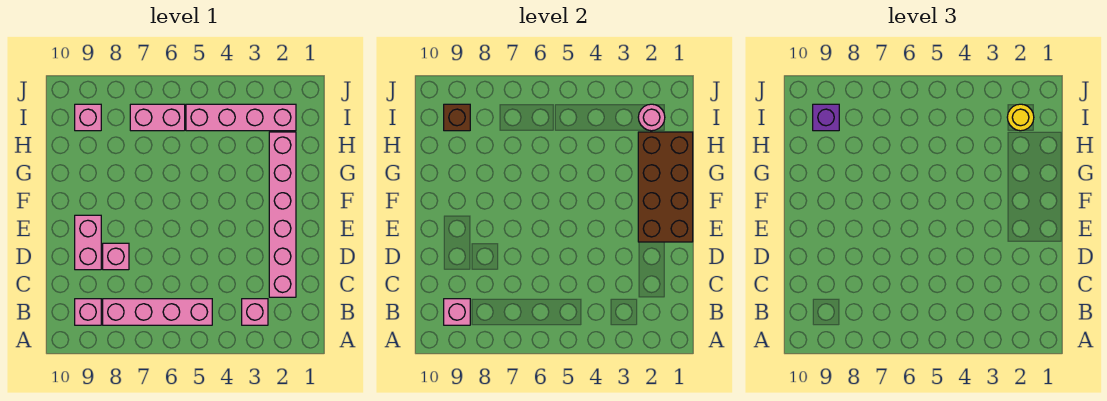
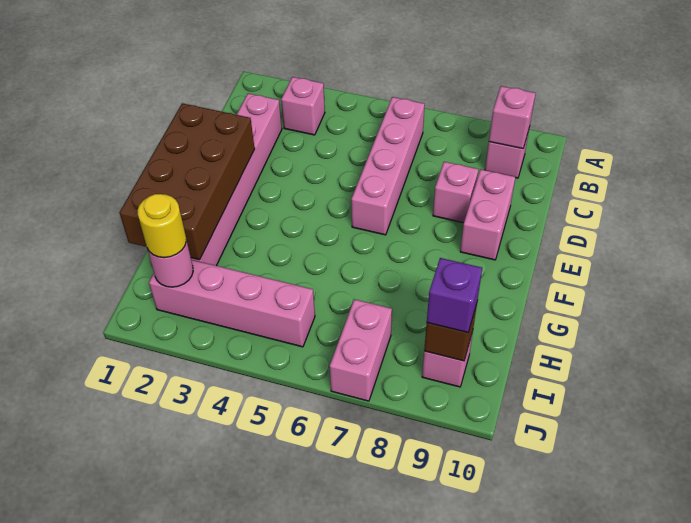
pink 1x4 brick [103,299,212,325] -> pink 1x4 brick turned to [351,97,425,235]
pink 1x2 brick [130,104,185,131] -> pink 1x2 brick turned to [330,299,392,401]

